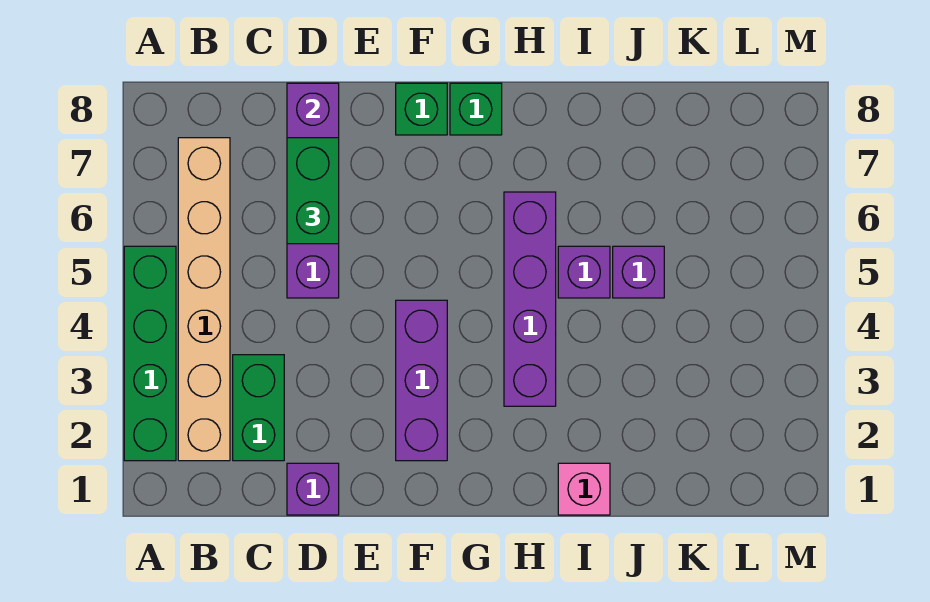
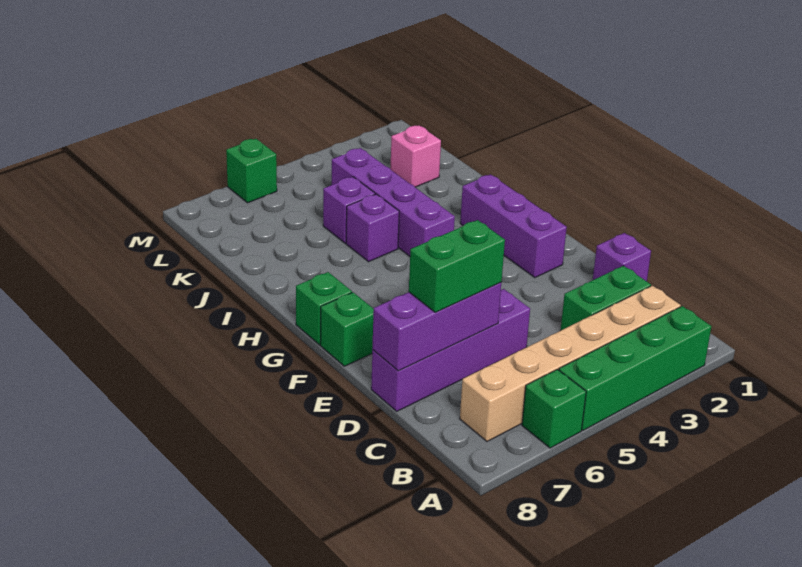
none -> green 1x1 brick [522,369,586,448]
purple 1x3 brick [396,300,447,461] -> purple 1x3 brick turned to [460,174,567,278]
purple 1x4 brick [504,192,556,406] -> purple 1x4 brick turned to [332,148,455,256]
pink 1x1 brick [558,463,610,515] -> pink 1x1 brick moved to [390,125,441,187]
none -> green 1x1 brick [226,139,277,203]

